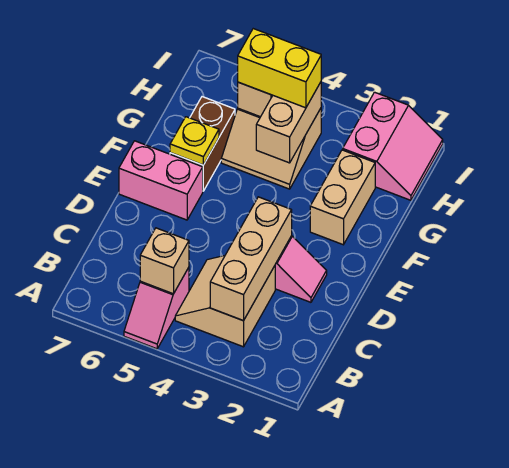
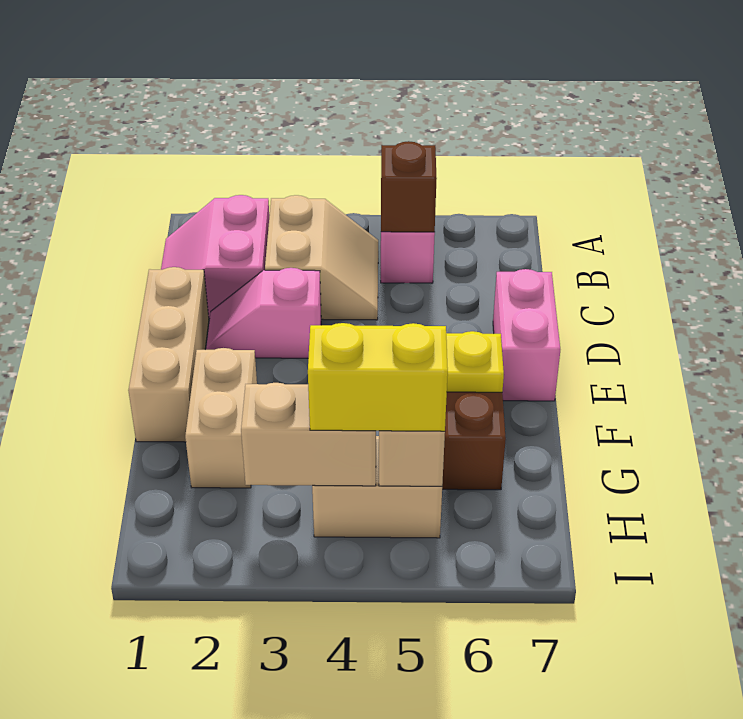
tan 1x3 brick [210,197,292,321] -> tan 1x3 brick moved to [128,267,209,442]
tan 1x1 brick [140,228,189,294] -> brown 1x1 brick [381,141,437,232]
pink 1x2 brick [119,141,203,220] -> pink 1x2 brick turned to [493,269,560,401]
tan 1x2 brick [256,82,321,163] -> tan 1x2 brick turned to [241,383,376,486]
pink 2x2 slope [343,92,443,200] -> pink 2x2 slope moved to [161,195,269,319]

